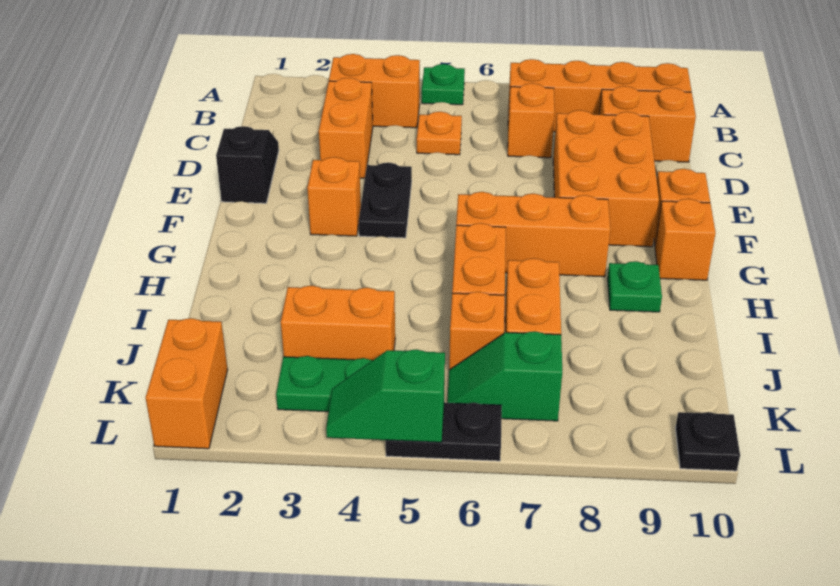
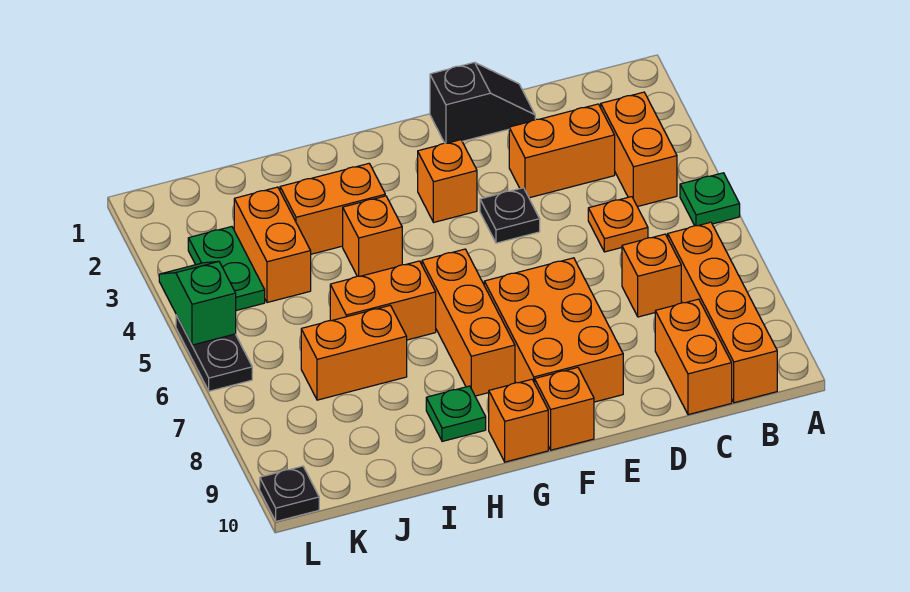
orange 2x3 brick [553,110,659,247] -> orange 2x3 brick turned to [484,258,623,402]
black 1x2 plate [359,162,412,238] -> black 1x1 plate [480,188,540,243]
orange 1x1 brick [449,292,505,370] -> orange 1x1 brick moved to [343,196,402,276]
orange 1x2 brick [146,318,227,449] -> orange 1x2 brick moved to [280,164,385,254]
green 1x2 slope [447,331,562,421] -> none

